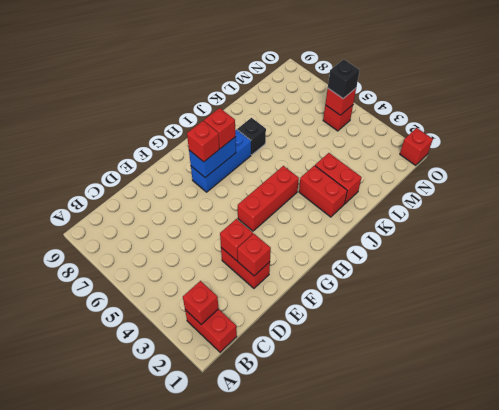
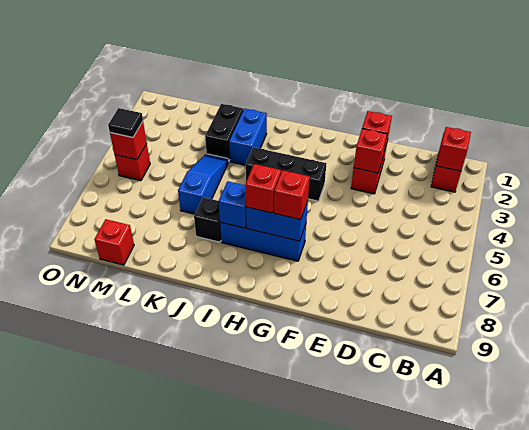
red 1x3 brick [238,166,299,231] -> black 1x3 brick [246,147,326,201]
none -> blue 1x1 brick [219,181,247,228]
red 1x2 brick [299,166,347,217] -> blue 1x2 brick [229,109,267,165]
red 1x2 brick [315,153,362,204] -> black 1x2 brick [205,104,243,160]
none -> blue 1x3 slope [178,154,229,214]
black 1x1 brick [328,59,360,99] -> black 1x1 tile [108,108,143,137]
red 1x1 brick [400,128,433,165] -> red 1x1 brick moved to [94,219,134,265]

